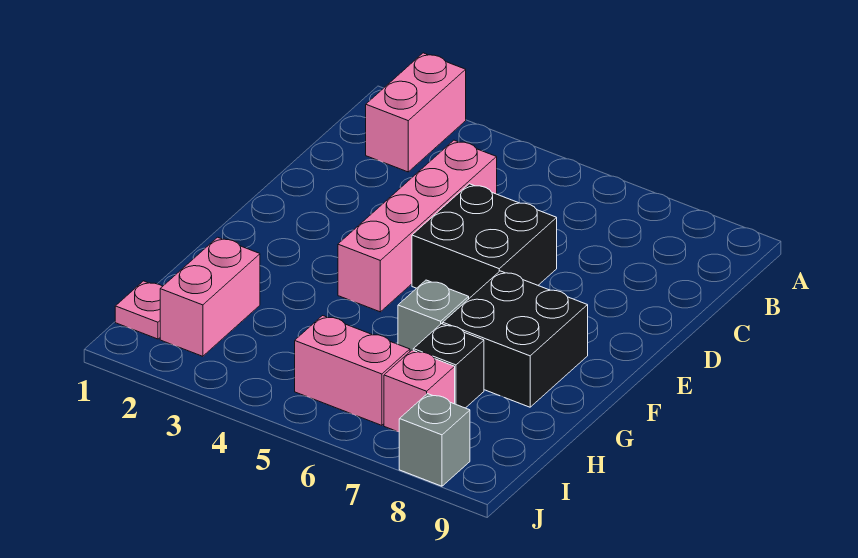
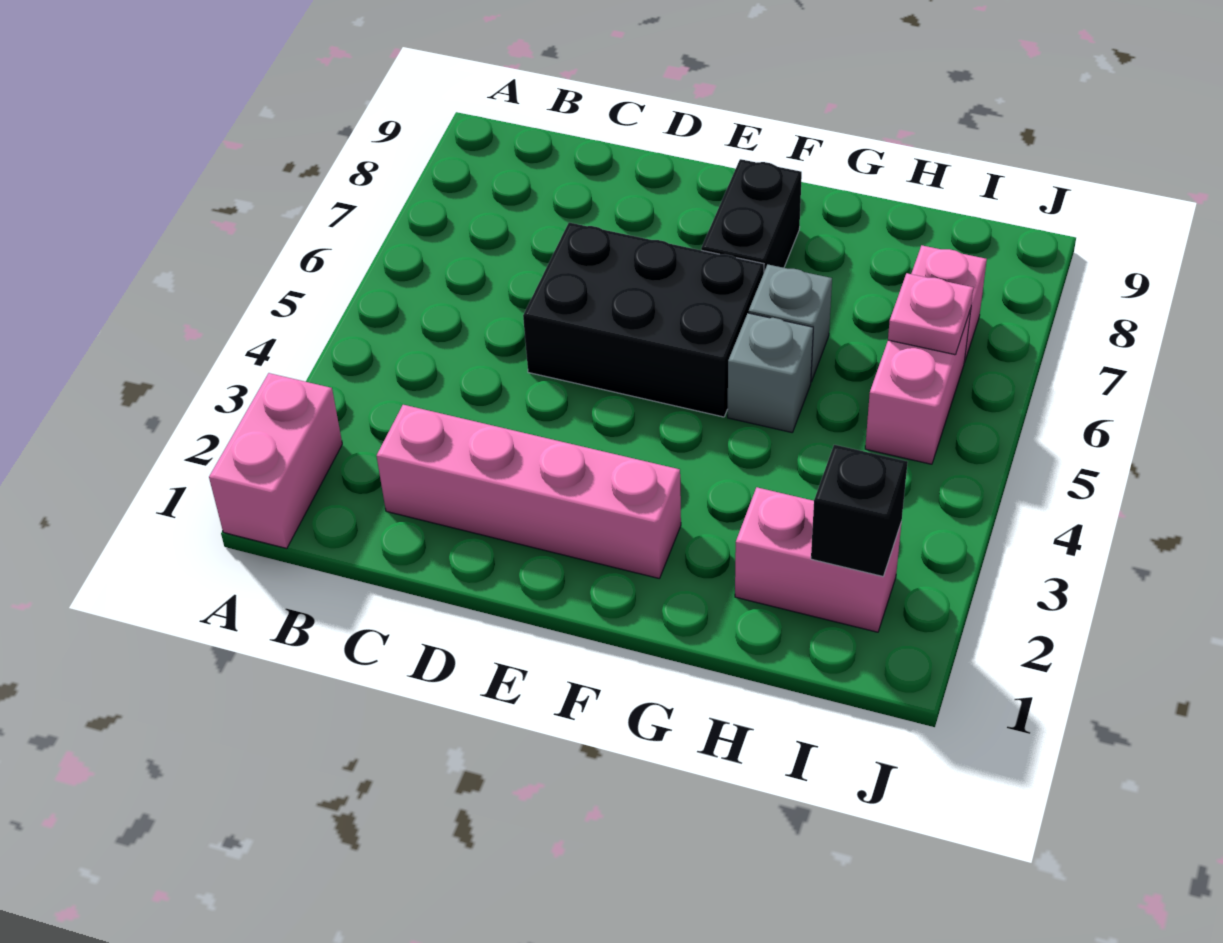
pink 1x2 brick [366,53,466,172] -> pink 1x2 brick turned to [209,373,342,548]
pink 1x4 brick [338,140,497,312] -> pink 1x4 brick moved to [377,405,681,578]
black 2x2 brick [412,184,557,298] -> black 2x3 brick [523,223,764,417]
black 2x2 brick [443,271,588,407] -> black 1x2 brick [701,159,802,272]
black 1x1 brick [413,324,484,408] -> black 1x1 brick moved to [811,445,908,576]
pink 1x1 plate [115,281,163,339] -> pink 1x1 plate moved to [888,273,973,355]
grey 1x1 brick [399,394,470,486] -> grey 1x1 brick moved to [728,313,813,432]

